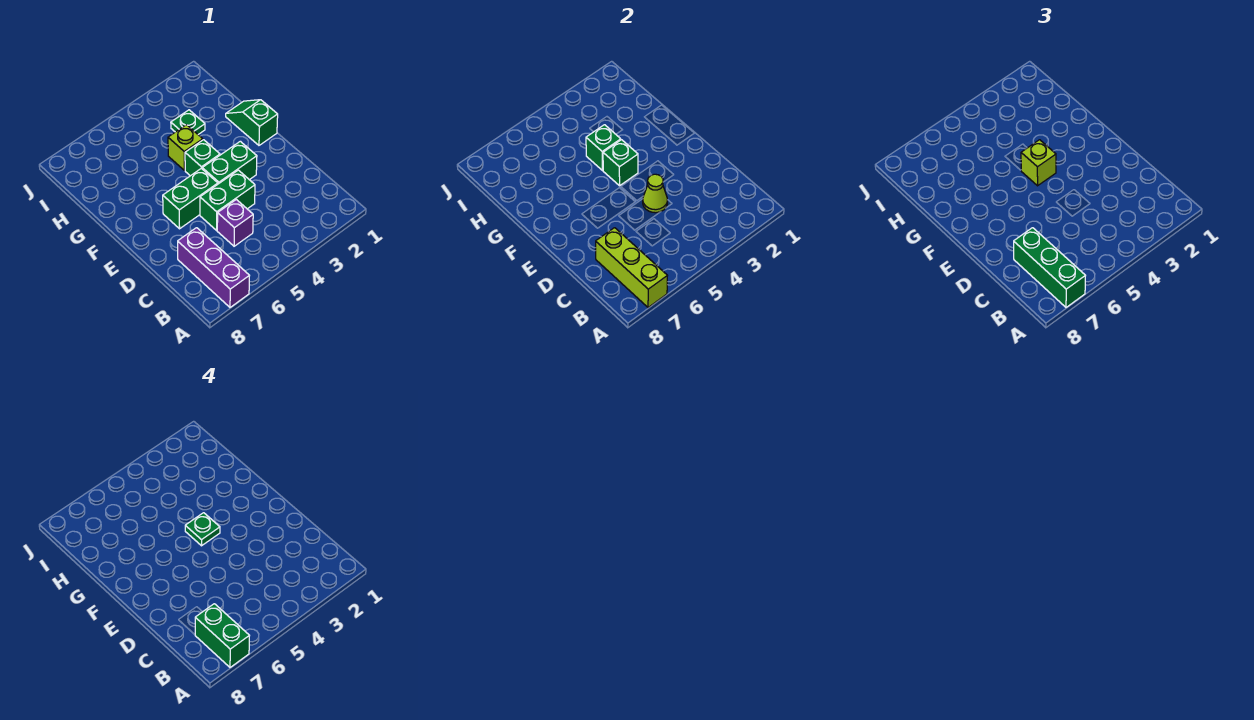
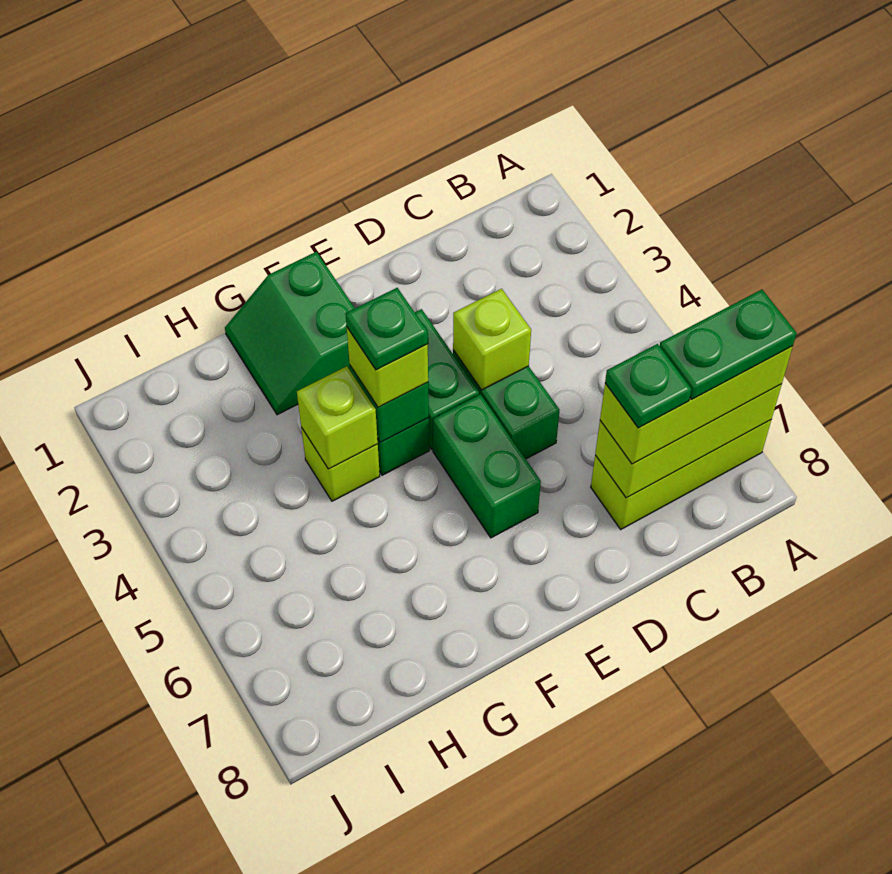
purple 1x3 brick [178,228,249,307] -> lime 1x3 brick [591,420,771,529]
green 1x3 brick [1014,228,1085,307] -> lime 1x3 brick [600,346,793,464]
green 1x2 brick [195,604,249,667] -> green 1x2 plate [660,289,796,399]
purple 1x1 brick [217,199,253,246] -> none
lime 1x1 cone [643,174,667,213] -> lime 1x1 brick [453,289,531,390]
green 1x2 slope [226,100,278,145] -> green 2x2 slope [225,252,355,415]
green 1x1 brick [586,125,621,170] -> lime 1x1 brick [297,366,378,469]
green 1x1 plate [171,110,205,134] -> green 1x1 plate moved to [605,344,691,428]

